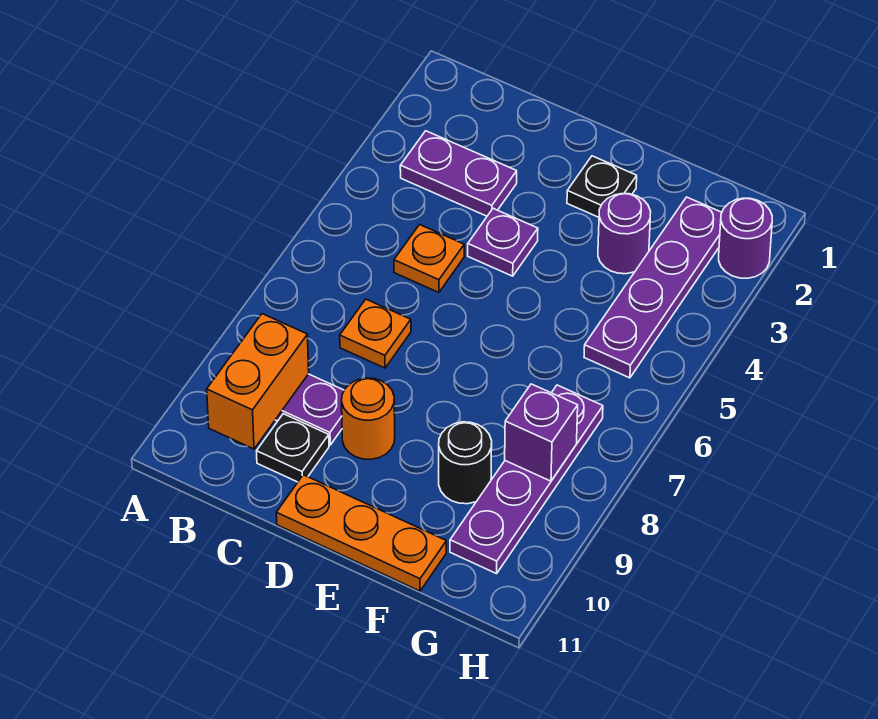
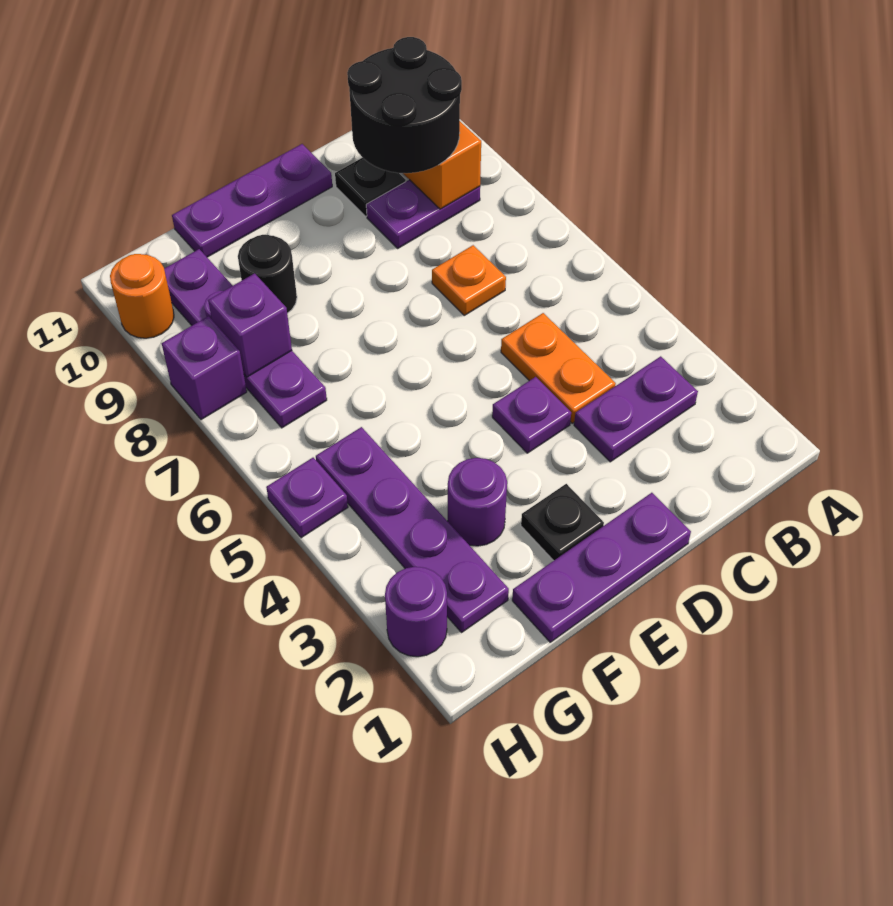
none -> black 2x2 round brick [347,37,462,173]
orange 1x1 plate [394,225,464,292] -> orange 1x2 plate [501,313,616,424]
none -> purple 1x3 plate [512,493,691,642]
orange 1x1 round brick [342,378,395,459] -> orange 1x1 round brick moved to [110,254,174,338]
orange 1x3 plate [276,475,446,591] -> purple 1x3 plate [172,144,332,257]
none -> purple 1x1 plate [266,458,348,538]
none -> purple 1x1 brick [162,316,247,420]

